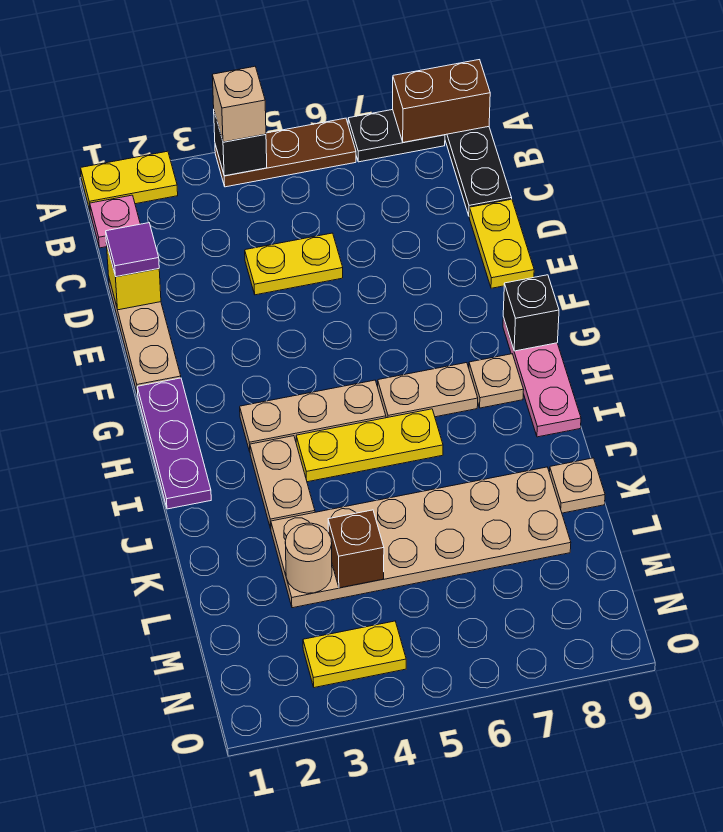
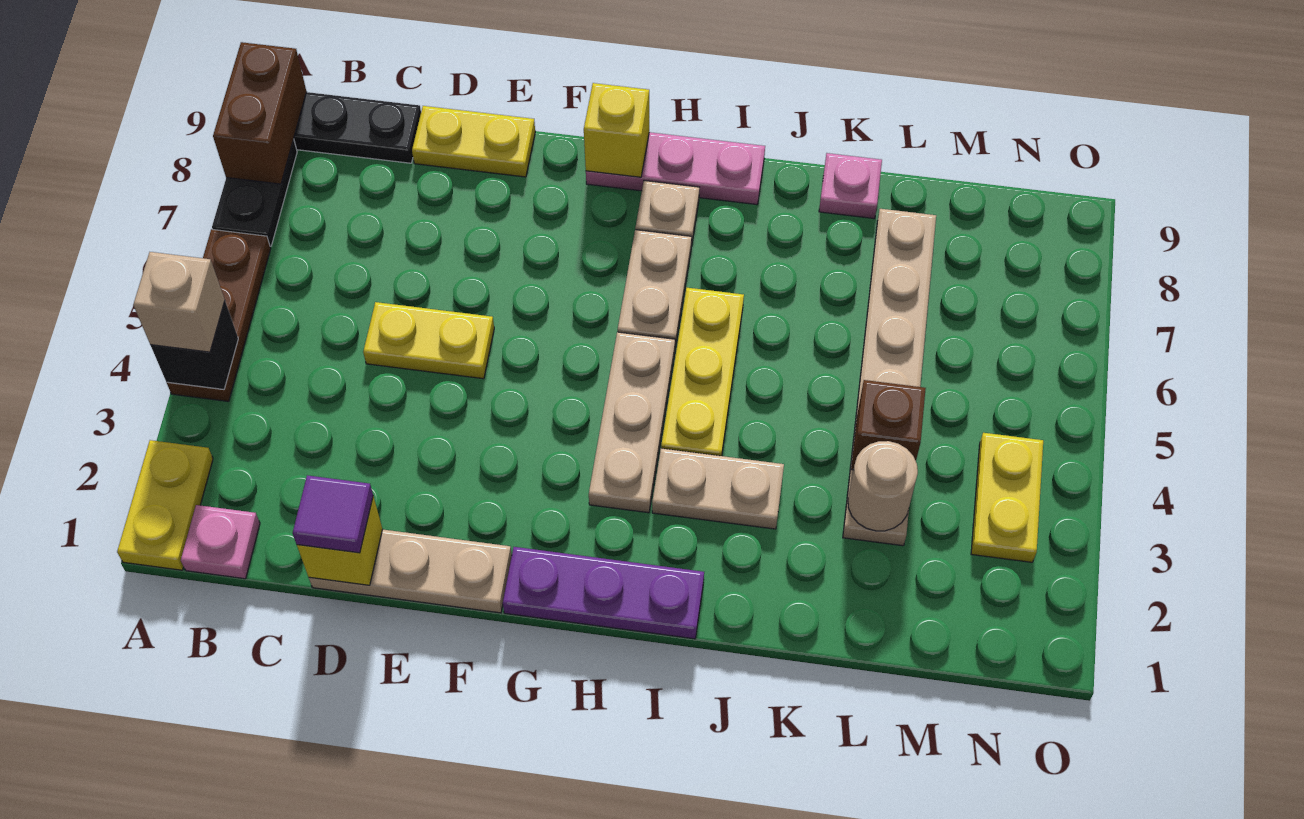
yellow 1x2 plate [245,233,343,295] -> yellow 1x2 plate turned to [363,302,494,379]
black 1x1 brick [503,275,559,351] -> yellow 1x1 brick [584,83,649,177]
tan 2x6 plate [271,467,571,608] -> tan 1x6 plate [843,209,936,546]
tan 1x1 plate [549,458,605,513] -> pink 1x1 plate [819,153,882,219]

